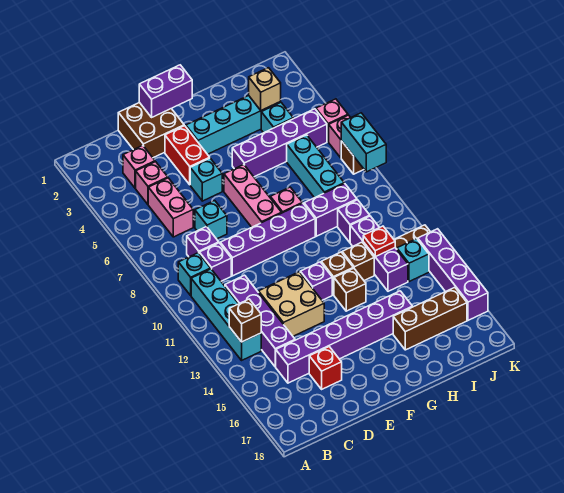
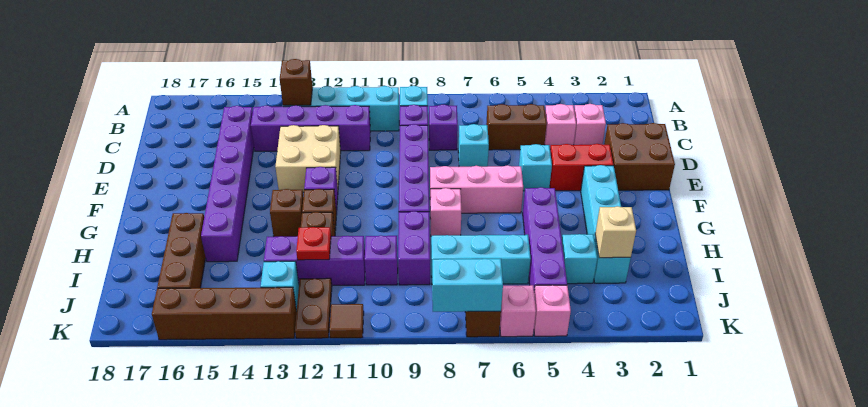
pink 1x2 brick [148,178,193,237] -> brown 1x2 brick [486,104,547,150]
red 1x1 brick [309,347,342,389] -> none
purple 1x2 brick [139,65,192,117] -> none
none -> brown 1x1 tile [329,304,364,338]
purple 1x4 brick [418,229,488,320] -> brown 1x4 brick [152,287,297,340]

